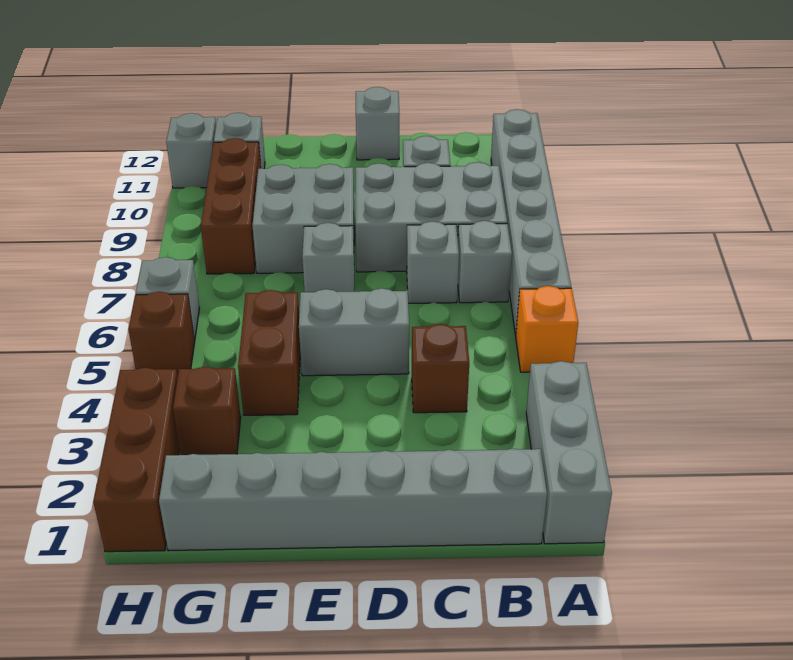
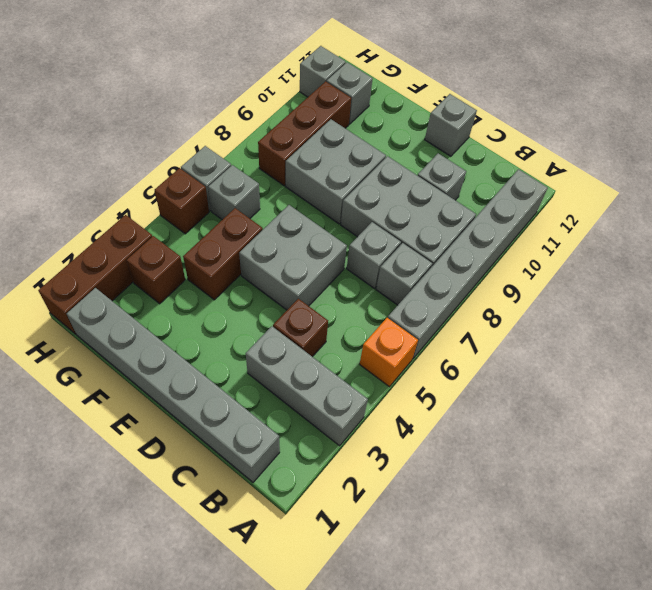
grey 1x3 brick [526,361,612,544] -> grey 1x3 brick turned to [246,326,368,446]
grey 1x2 brick [299,288,409,376] -> grey 2x2 brick [239,205,347,310]
grey 1x1 brick [302,223,354,292] -> grey 1x1 brick moved to [208,165,260,220]

